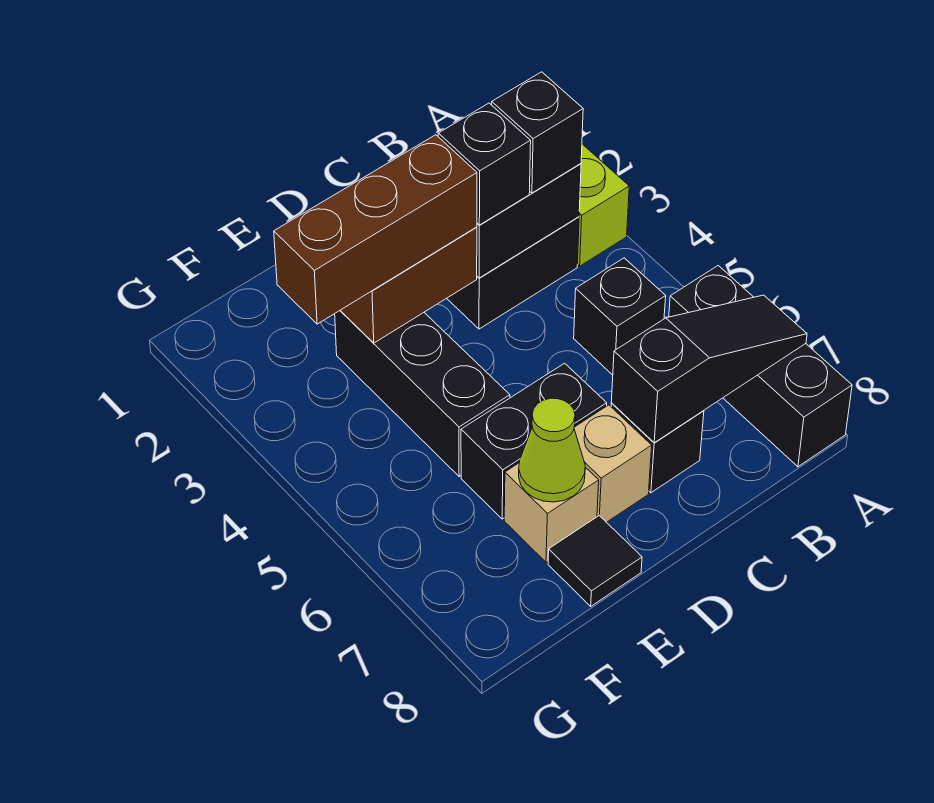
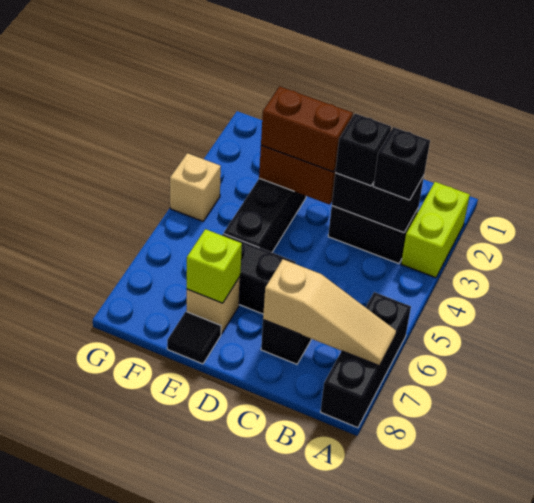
black 1x3 slope [611,295,807,443] -> tan 1x3 slope [263,259,396,366]
black 1x1 brick [574,258,666,375] -> none
brown 1x3 brick [274,135,477,324] -> brown 1x2 brick [261,86,353,172]
tan 1x1 brick [574,405,652,522] -> tan 1x1 brick moved to [170,153,221,221]
lime 1x1 cone [519,398,585,502] -> lime 1x1 brick [187,229,242,303]

